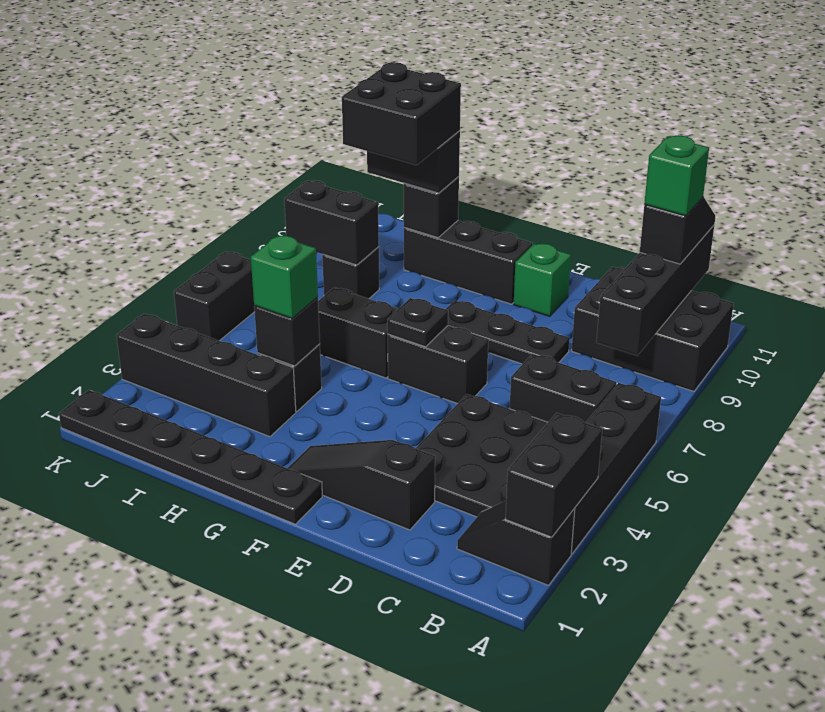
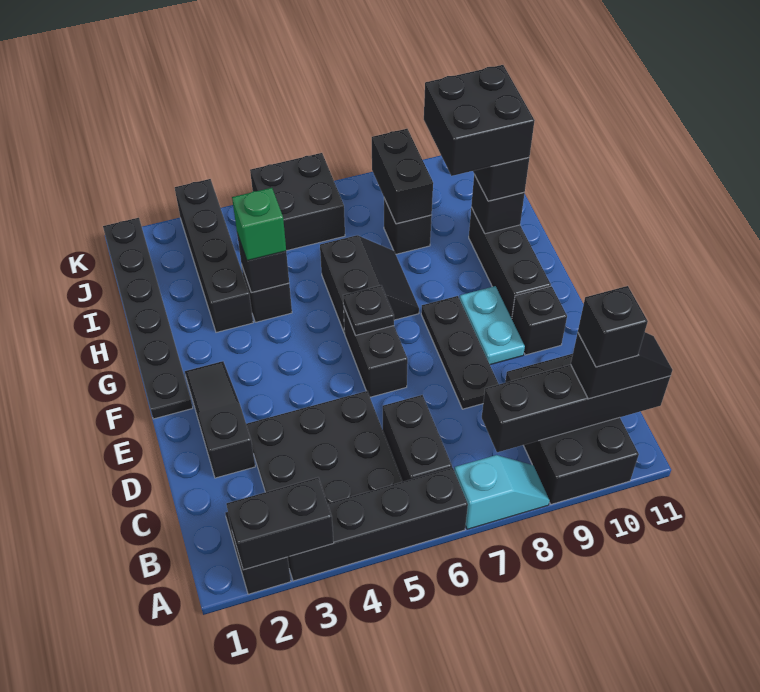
none -> cyan 1x2 slope [454,455,550,529]
green 1x1 brick [644,135,709,216] -> black 1x1 brick [578,286,648,367]
none -> cyan 1x2 plate [460,286,525,365]
green 1x1 brick [514,244,571,316] -> black 1x1 brick [512,286,567,355]
black 1x2 brick [174,252,255,341] -> black 2x2 brick [250,153,345,251]

